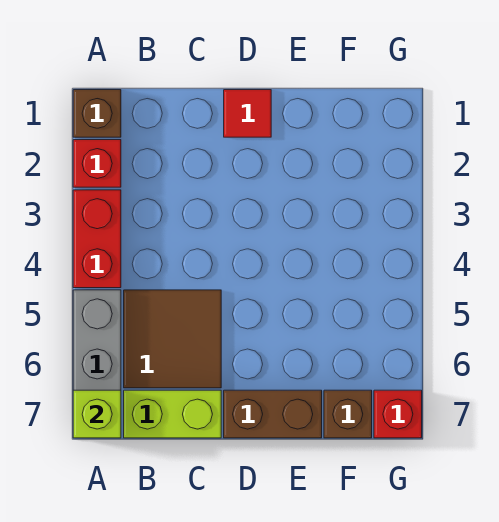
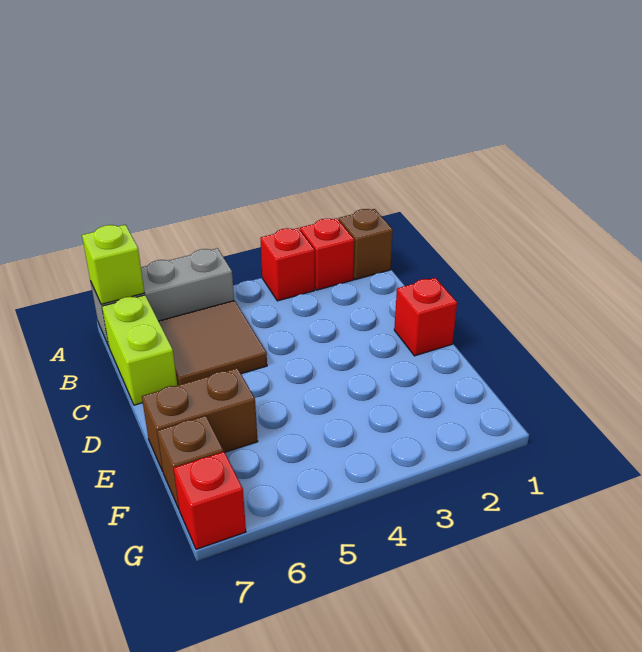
red 1x2 brick [73,190,121,288] -> red 1x1 brick [260,228,315,301]
red 1x1 tile [224,90,271,137] -> red 1x1 brick [394,278,457,356]
brown 1x2 brick [224,390,322,438] -> brown 1x2 brick turned to [142,368,258,471]

